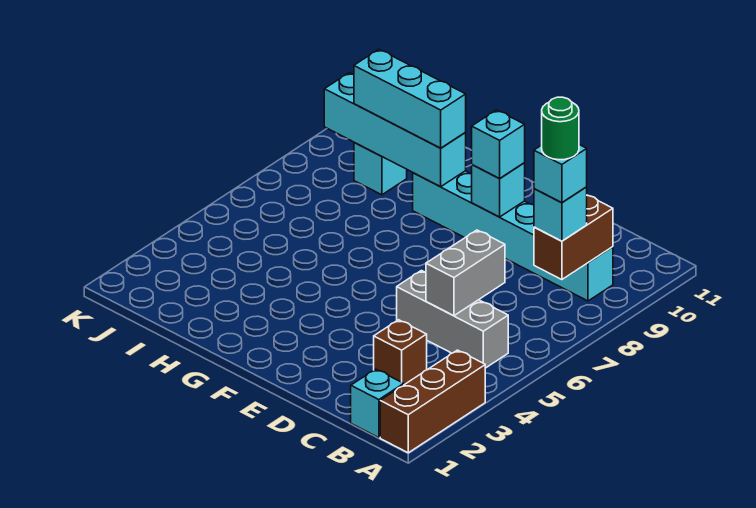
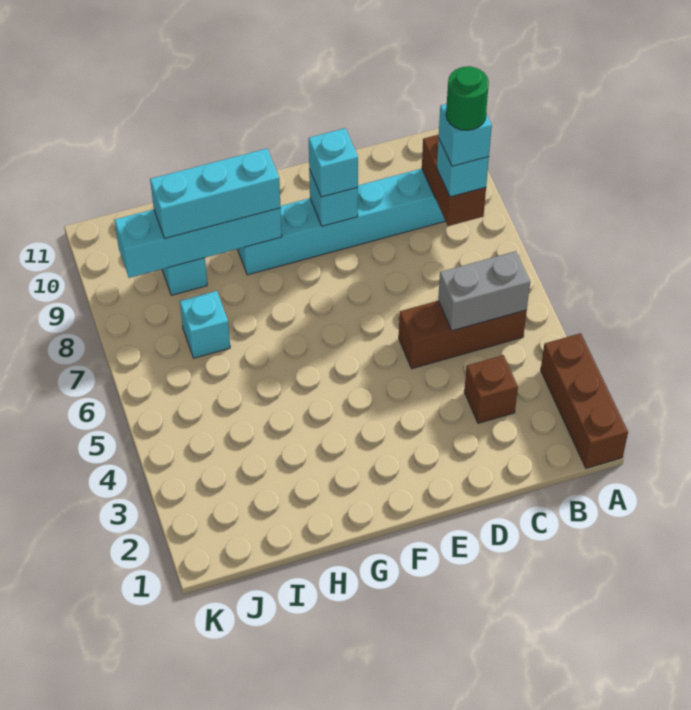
cyan 1x1 brick [351,369,404,438] -> cyan 1x1 brick moved to [180,291,230,358]
grey 1x3 brick [397,271,508,368] -> brown 1x3 brick [399,301,527,369]
grey 1x2 brick [426,230,505,316] -> grey 1x2 brick turned to [438,251,530,331]

